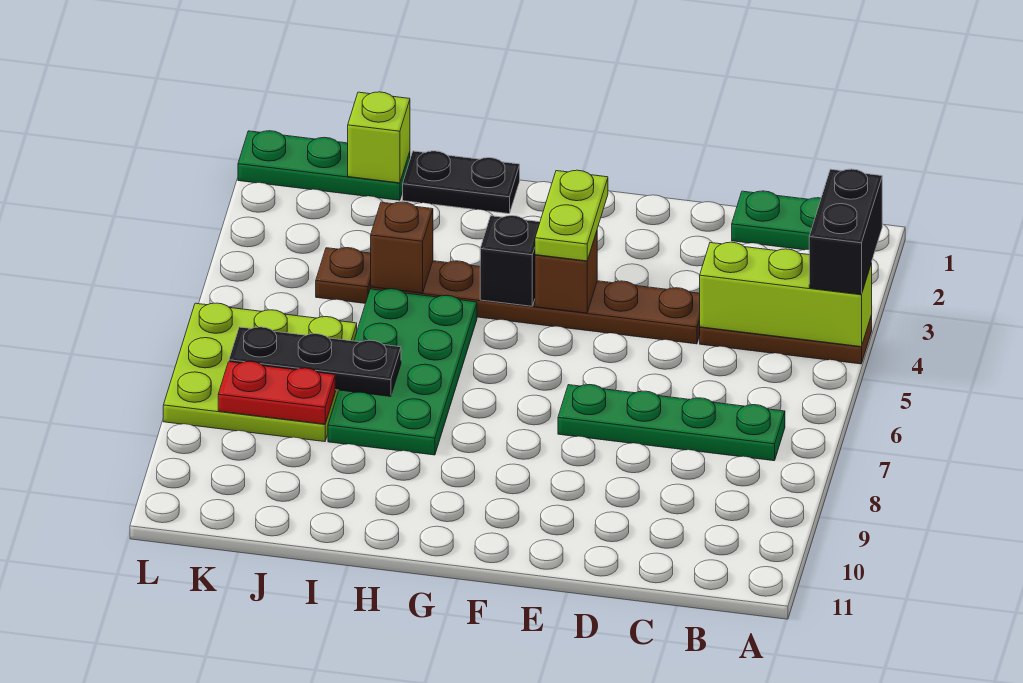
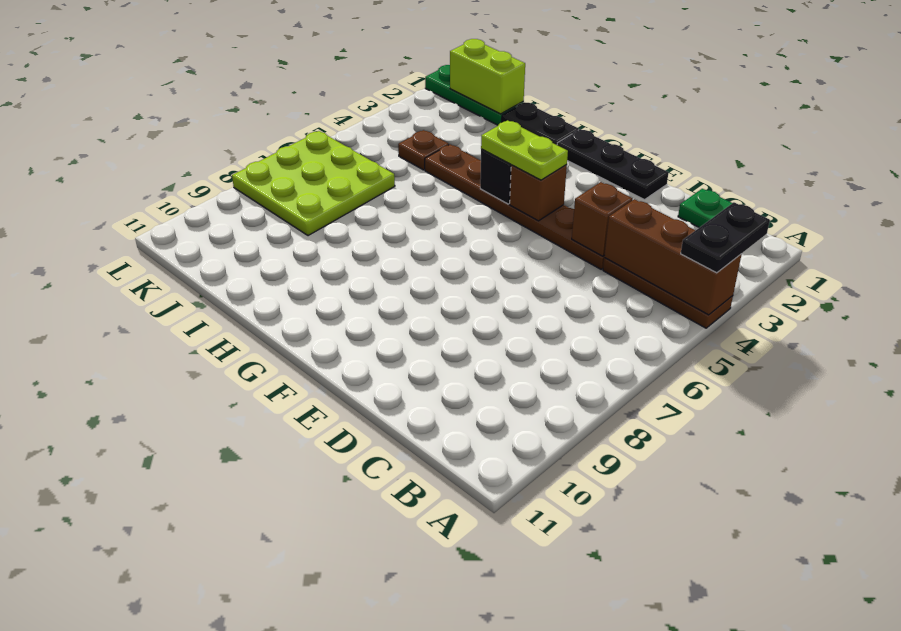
black 1x2 brick [809,169,882,295] -> black 1x2 plate [681,202,770,273]
lime 1x3 brick [700,242,872,347] -> brown 1x3 brick [604,199,742,315]
green 1x4 plate [558,385,785,461] -> none
lime 1x2 plate [535,170,608,261] -> lime 1x2 plate turned to [481,120,568,180]
green 2x4 plate [328,289,477,455] -> none
brown 1x1 brick [371,202,433,293] -> brown 1x1 brick moved to [572,182,633,256]
black 1x3 plate [229,327,401,396] -> black 1x3 plate moved to [557,129,669,200]
lime 1x1 brick [348,92,410,183] -> lime 1x2 brick [450,39,525,114]
red 1x2 plate [218,361,335,424] -> none

